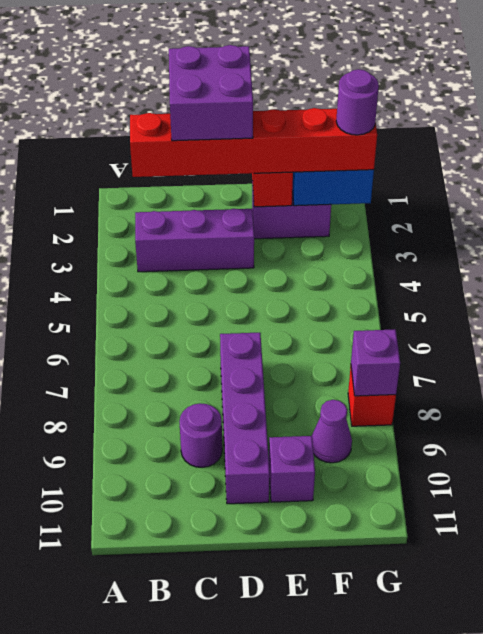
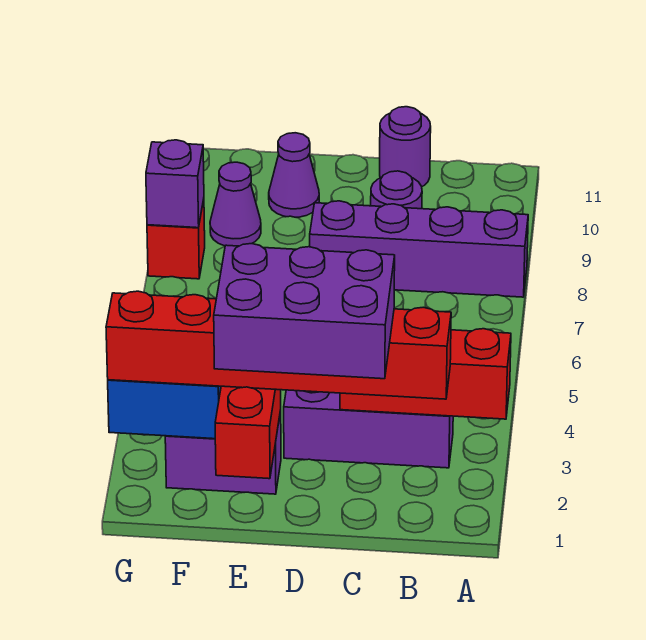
none -> red 1x3 brick [340,329,511,419]
purple 2x2 brick [169,45,253,141] -> purple 2x3 brick [214,244,395,379]
purple 1x4 brick [220,333,270,504] -> purple 1x4 brick turned to [310,201,528,297]
purple 1x1 brick [269,436,315,502] -> purple 1x1 cone [269,133,319,217]
purple 1x1 round brick [336,69,379,135] -> purple 1x1 round brick moved to [380,107,431,186]

